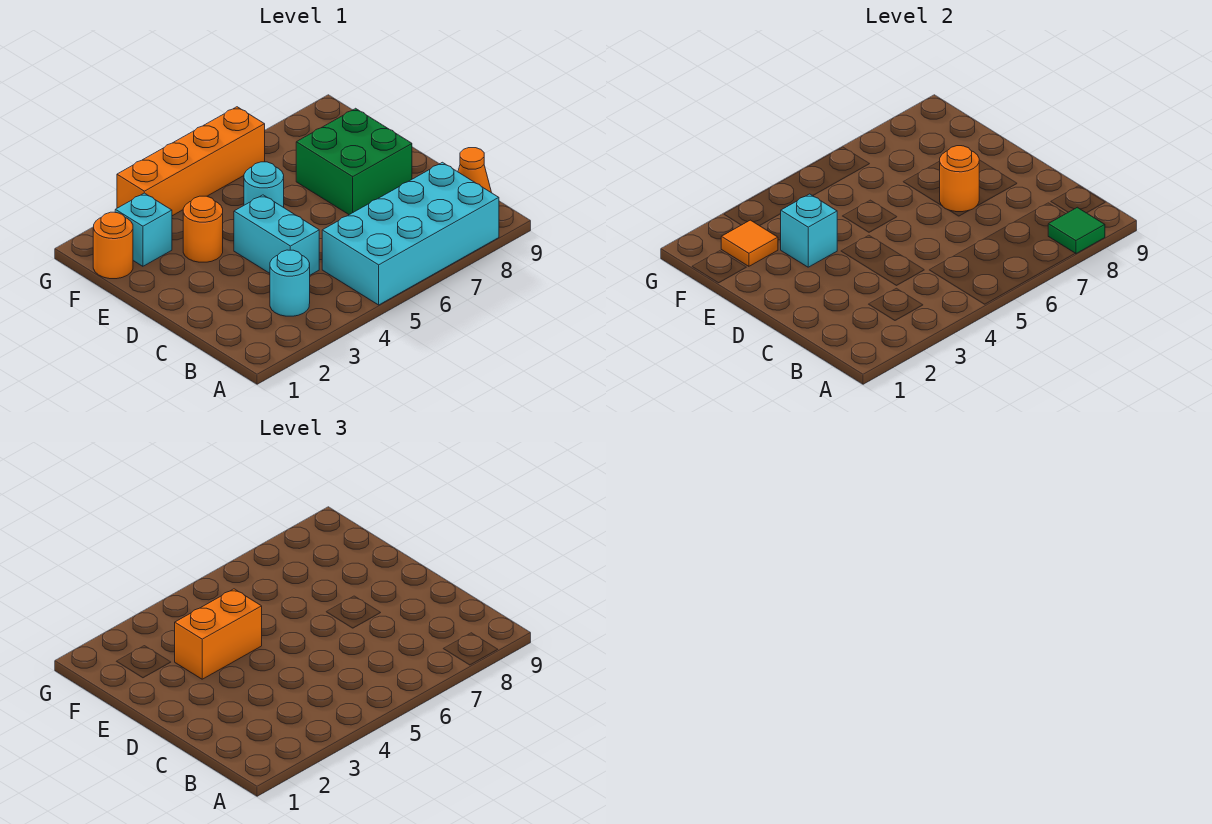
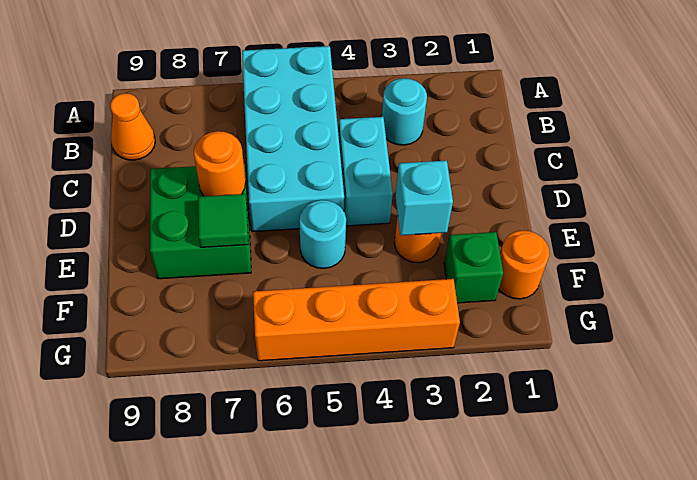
cyan 2x4 brick [322,162,499,305] -> cyan 2x4 brick turned to [242,46,344,232]
green 1x1 tile [1048,207,1105,254] -> green 1x1 tile moved to [198,194,248,247]
orange 1x2 brick [175,589,262,679] -> none
cyan 1x1 brick [115,193,172,266] -> green 1x1 brick [444,232,503,303]
orange 1x1 tile [721,220,778,266] -> none

